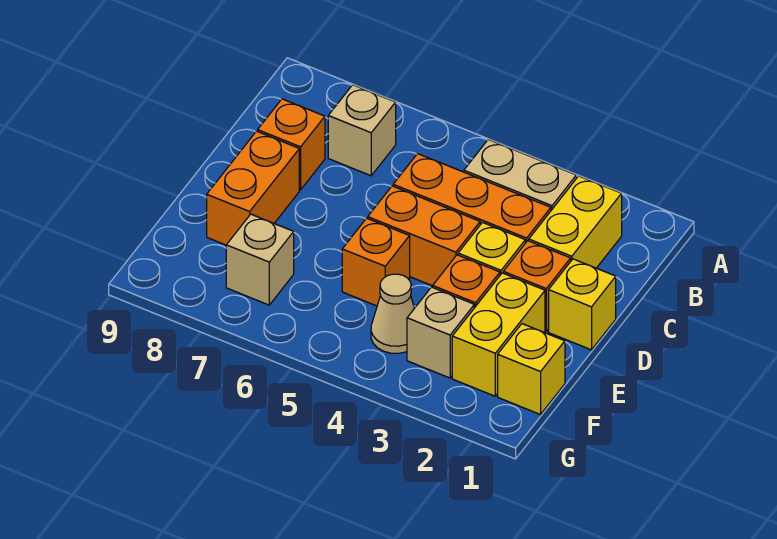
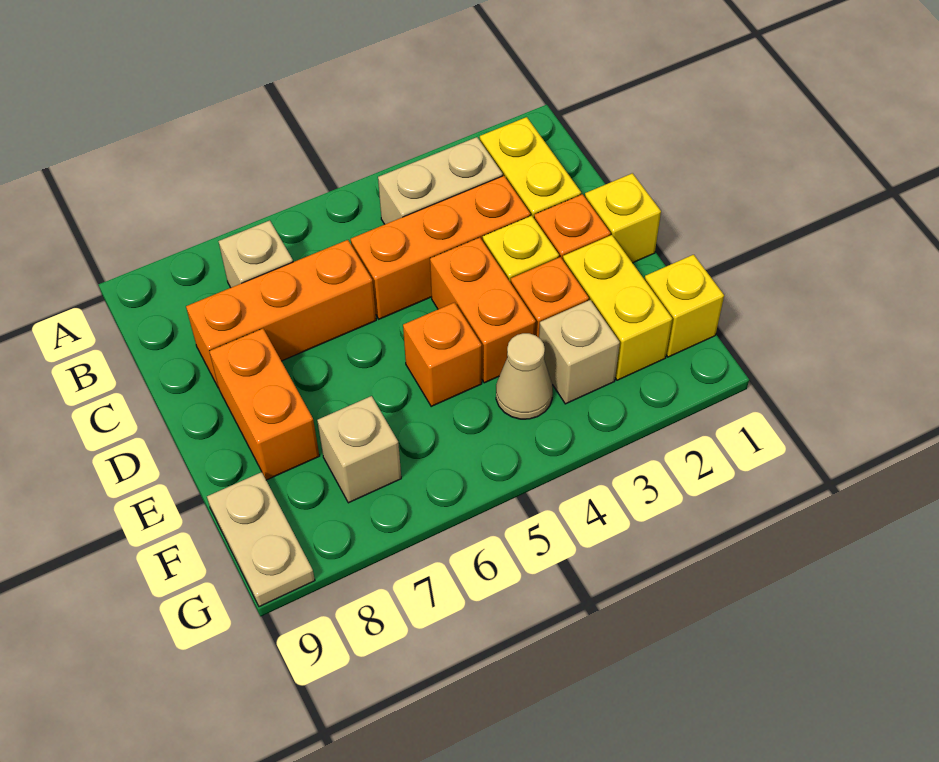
orange 1x1 brick [258,99,325,190] -> orange 1x3 brick [186,240,376,388]
orange 1x2 brick [368,186,480,286] -> orange 1x2 brick turned to [430,237,536,383]
none -> tan 1x2 plate [207,472,315,607]

